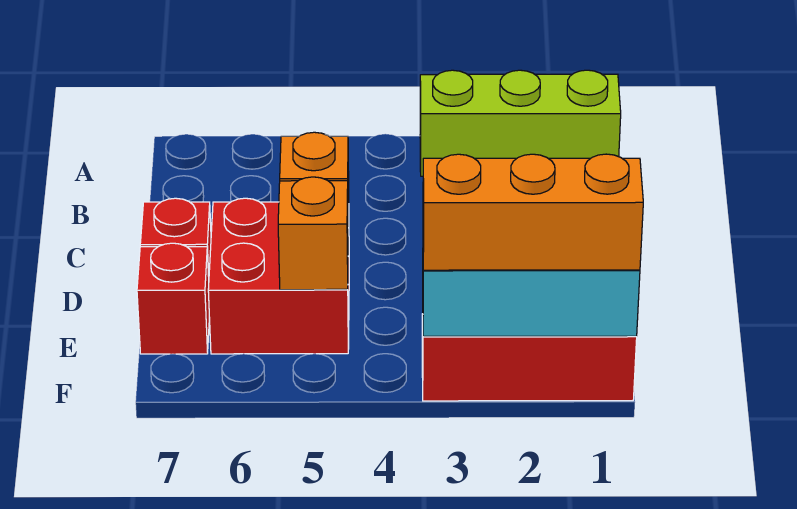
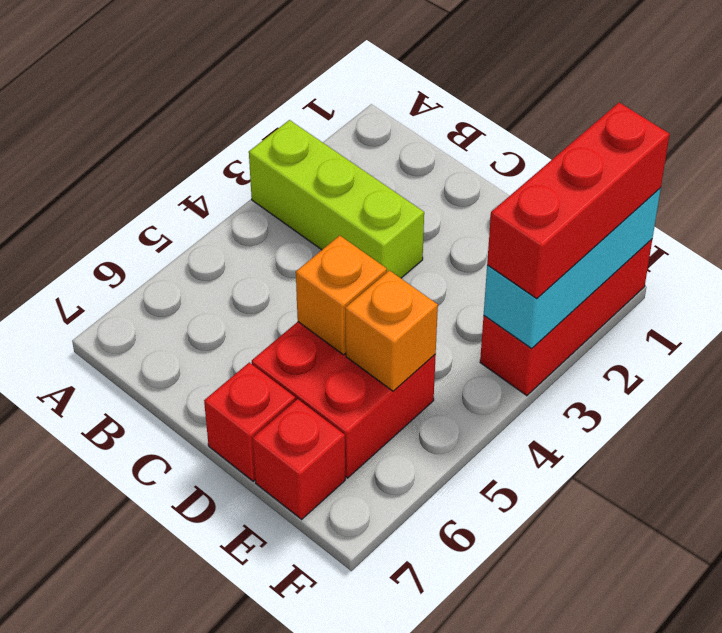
lime 1x3 brick [420,70,621,176] -> lime 1x3 brick turned to [249,120,424,278]
orange 1x3 brick [423,154,643,270] -> red 1x3 brick [487,102,670,299]

